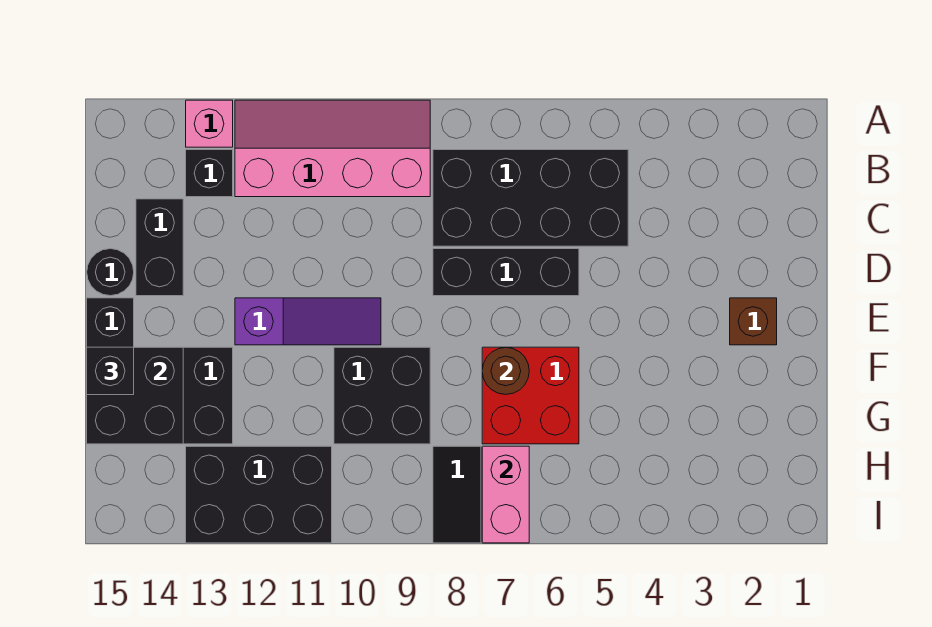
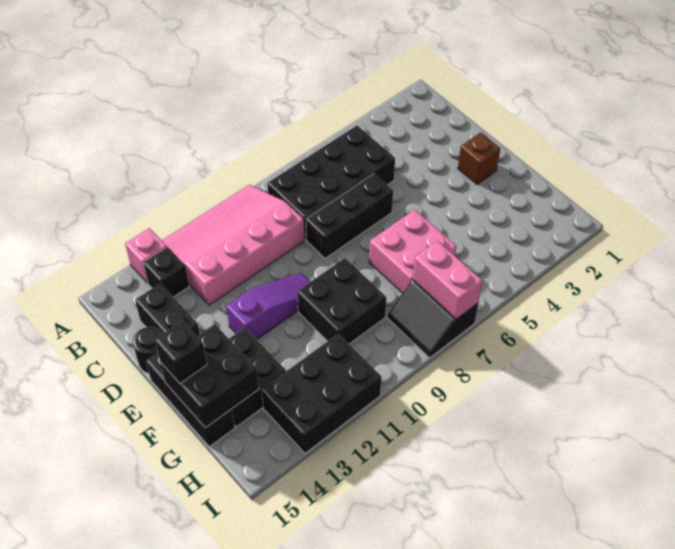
pink 2x4 slope [235,100,430,197] -> pink 3x4 slope [162,185,305,305]
red 2x2 brick [482,347,579,444] -> pink 2x2 brick [369,210,457,293]
brown 1x1 round brick [482,347,529,394] -> none

